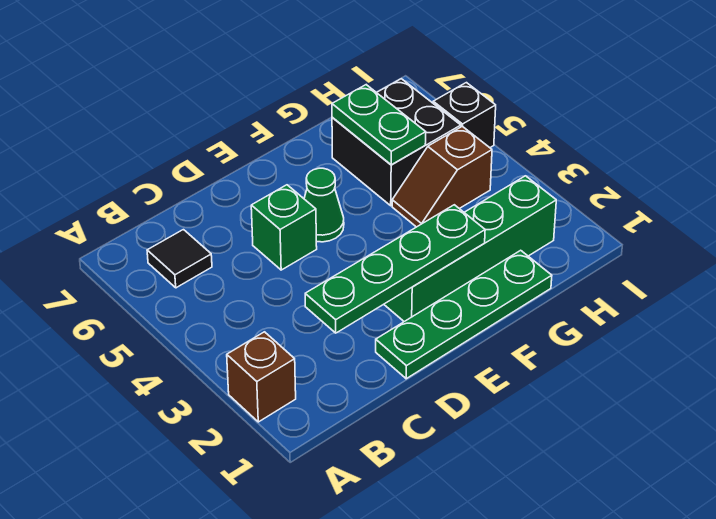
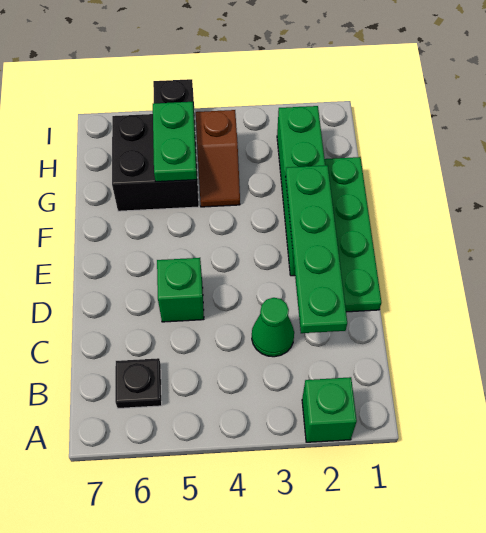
brown 1x1 brick [227,332,296,422] -> green 1x1 brick [302,377,357,442]
black 1x1 tile [147,230,212,288] -> black 1x1 plate [115,358,162,408]
green 1x1 cone [304,168,344,242] -> green 1x1 cone moved to [252,298,294,357]
green 1x2 plate [332,85,426,165] -> green 1x2 plate turned to [153,102,197,182]

